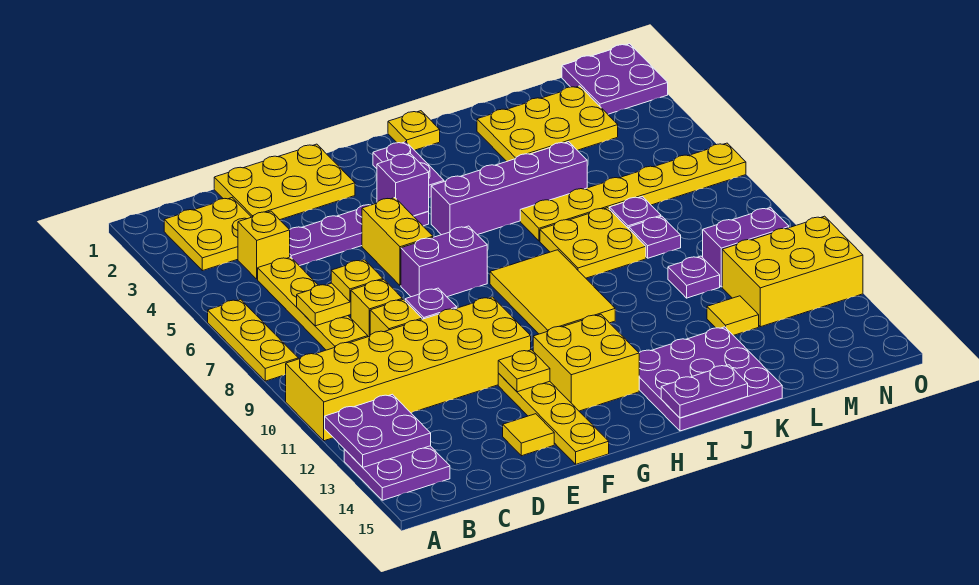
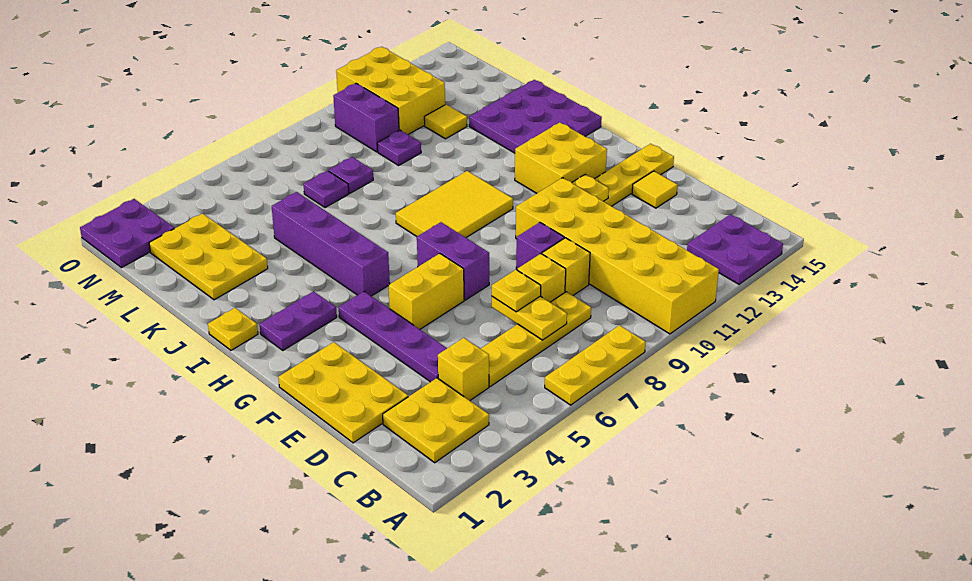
purple 2x2 plate [325,394,431,467] -> none
purple 1x1 brick [377,154,429,216] -> none
purple 1x2 plate [661,365,748,418] -> none
yellow 1x6 plate [520,143,746,241] -> none
yellow 2x2 plate [540,208,646,278] -> none

